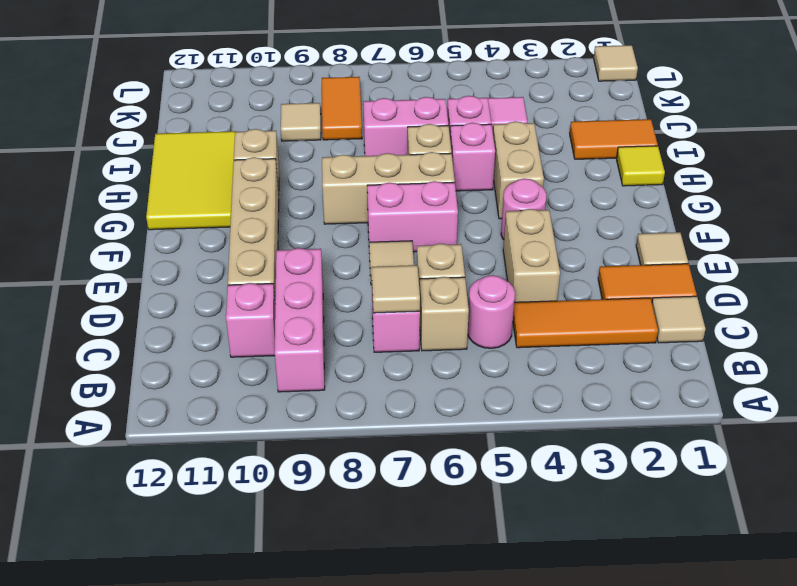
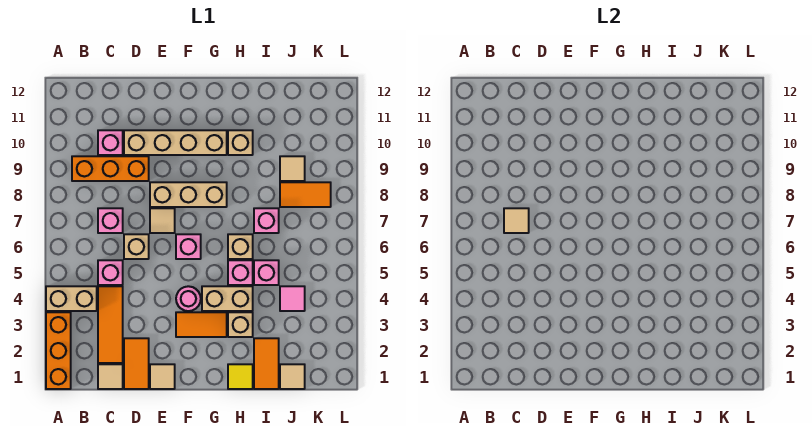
none -> orange 1x3 brick [46,312,71,389]
pink 1x3 brick [275,248,325,392] -> orange 1x3 brick [72,156,149,181]
pink 1x1 round brick [468,275,515,348] -> pink 1x1 brick [98,260,123,285]
tan 1x1 brick [420,277,469,351] -> tan 1x1 brick moved to [228,312,253,337]
tan 1x2 brick [503,209,560,302] -> tan 1x2 brick moved to [46,286,97,311]
none -> orange 1x2 tile [176,312,227,337]
pink 1x2 brick [367,181,458,252] -> pink 1x1 brick [176,234,201,259]
tan 1x3 brick [322,152,455,224] -> tan 1x3 brick turned to [150,182,227,207]
yellow 2x3 tile [146,131,237,230] -> none
pink 1x2 brick [363,97,448,156] -> pink 1x1 brick [254,208,279,233]
tan 1x1 tile [594,45,638,81] -> tan 1x1 tile moved to [280,364,305,389]

